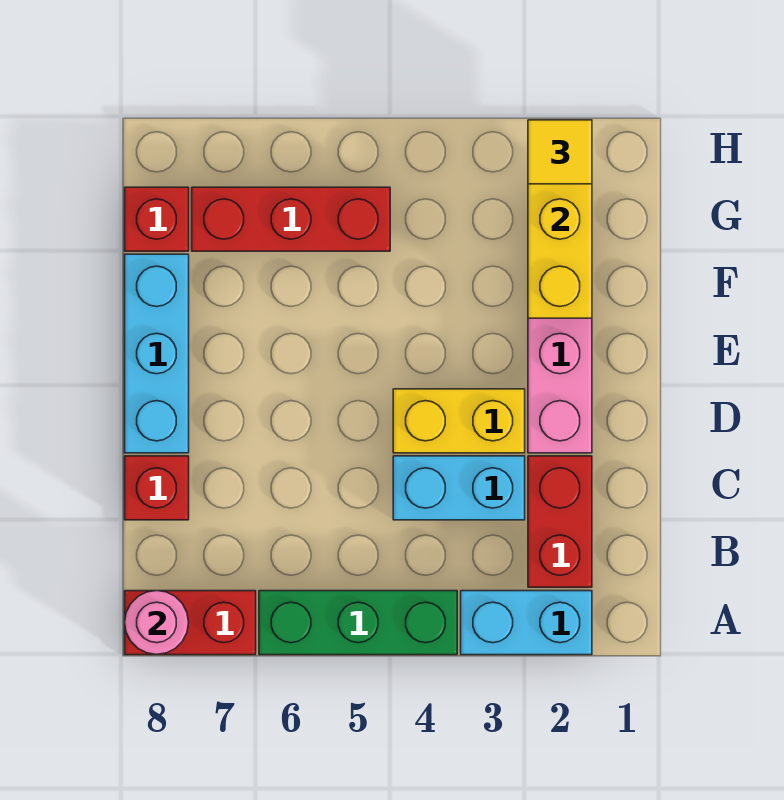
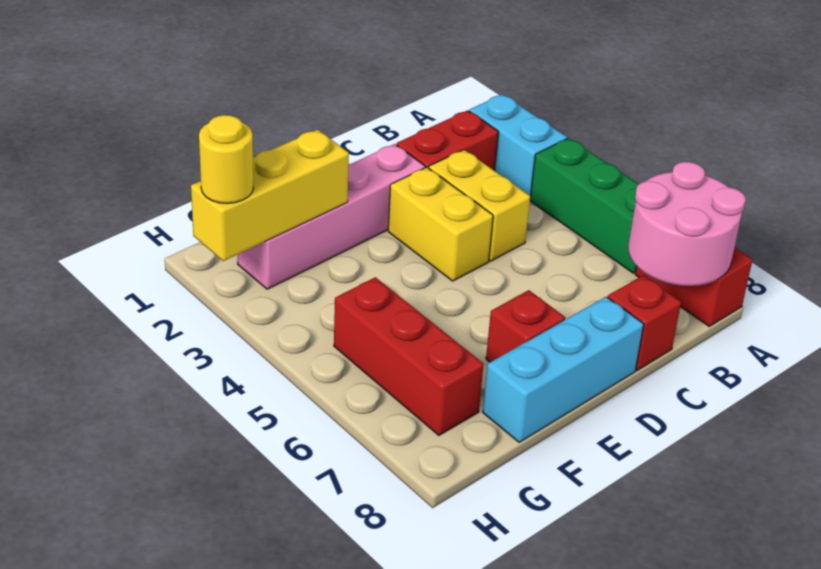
pink 1x1 round brick [125,591,189,654] -> pink 2x2 round brick [628,162,746,286]
cyan 1x2 brick [393,456,525,520] -> yellow 1x2 brick [429,150,530,261]
red 1x1 brick [125,187,189,251] -> red 1x1 brick moved to [486,290,565,362]
yellow 1x1 tile [528,120,592,184] -> yellow 1x1 round brick [199,115,253,204]

